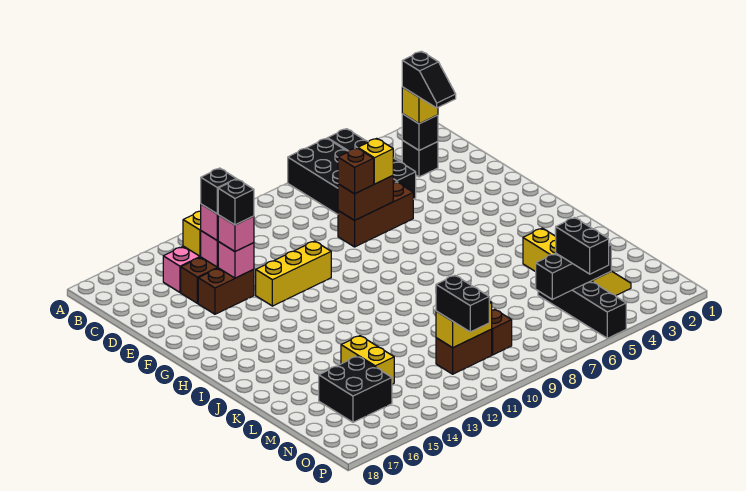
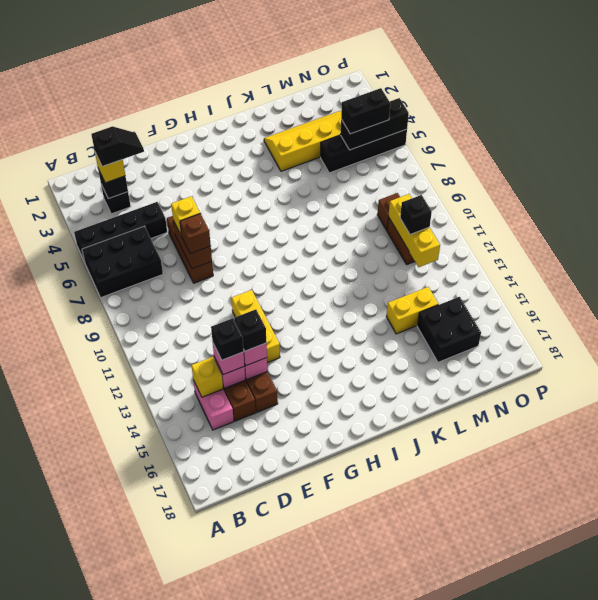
black 1x3 brick [536,244,611,299] -> black 1x3 brick turned to [341,98,409,150]
yellow 1x2 brick [436,301,492,348] -> yellow 1x3 brick [389,194,440,267]
black 1x2 brick [436,275,489,332] -> black 1x1 brick [400,195,432,234]

